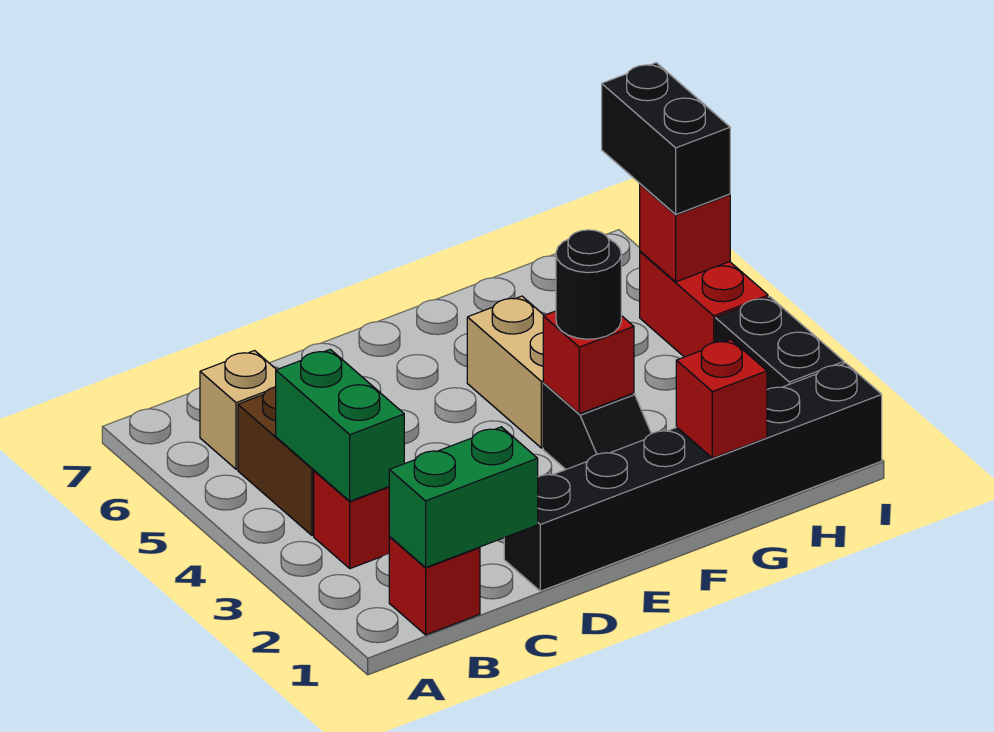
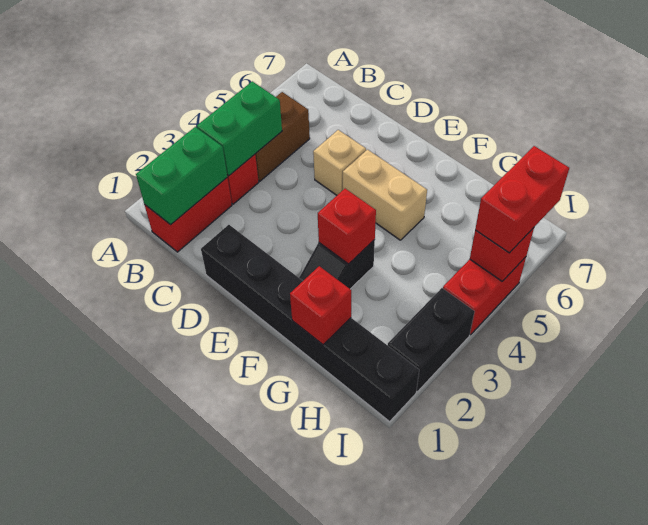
red 1x1 brick [389,537,480,635] -> red 1x2 brick [144,178,232,252]
green 1x2 brick [389,427,538,567] -> green 1x2 brick turned to [136,127,227,225]
tan 1x1 brick [200,351,276,469] -> tan 1x1 brick moved to [313,130,366,195]
black 1x1 round brick [556,230,621,339] -> none
tan 1x2 brick [467,296,544,448] -> tan 1x2 brick turned to [343,150,427,240]
black 1x2 brick [602,63,730,214] -> red 1x2 brick [475,146,569,253]

